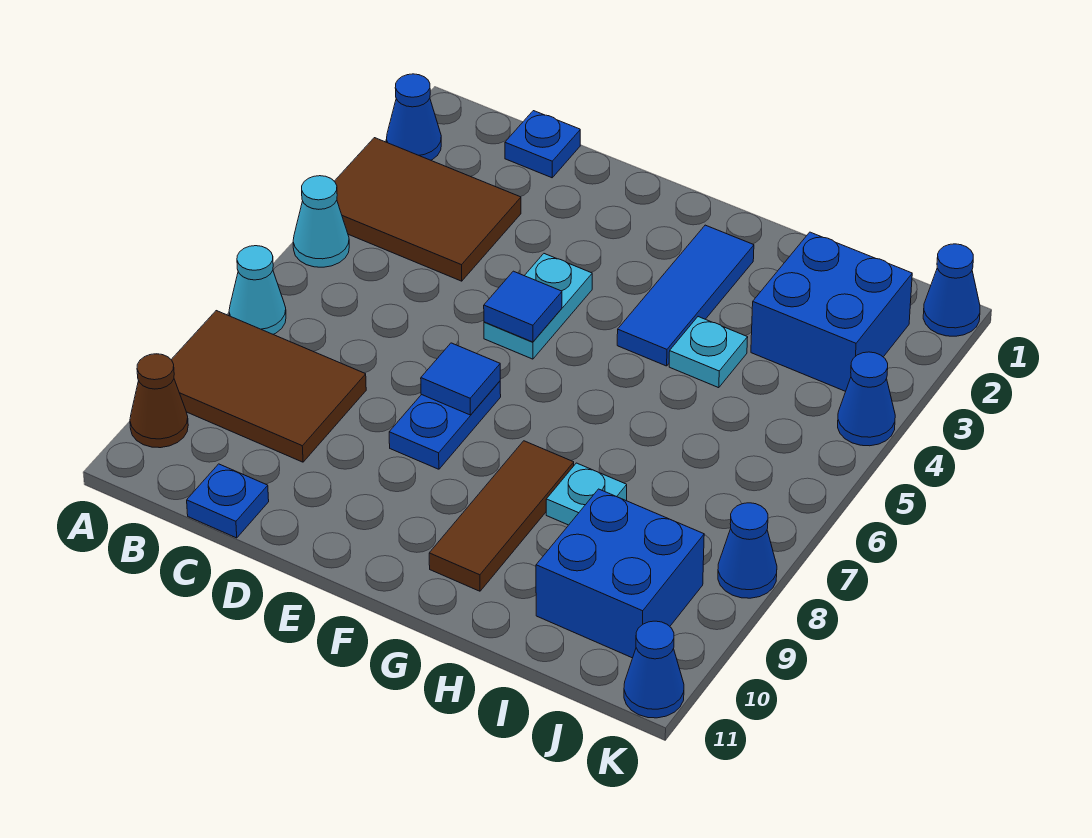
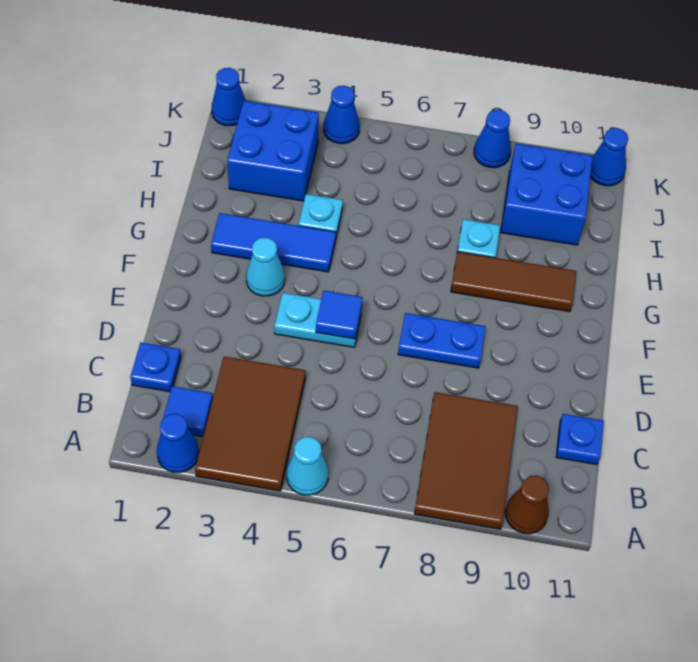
cyan 1x1 cone [229,246,286,334] -> cyan 1x1 cone moved to [246,238,285,296]
blue 1x1 tile [421,343,500,415] -> blue 1x1 tile moved to [163,386,213,437]

